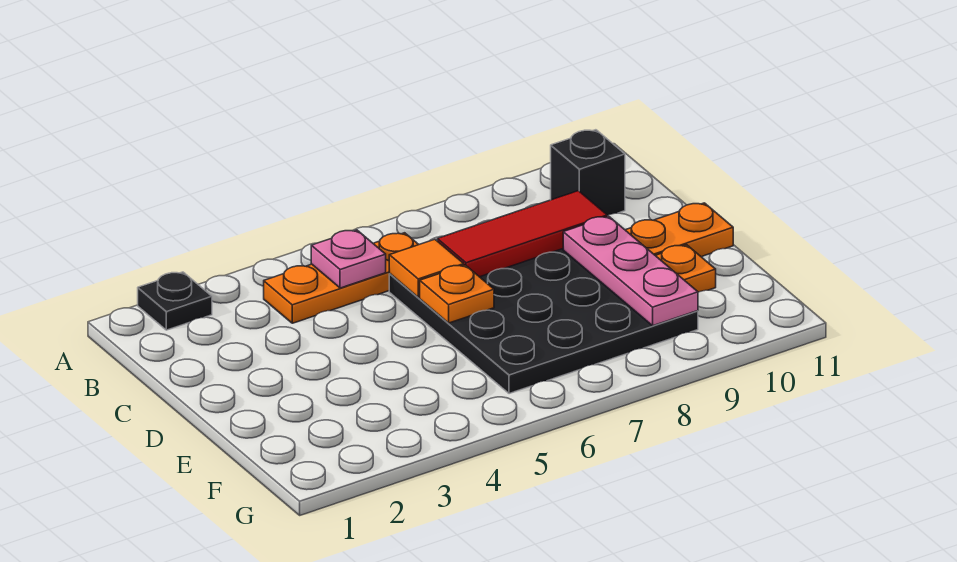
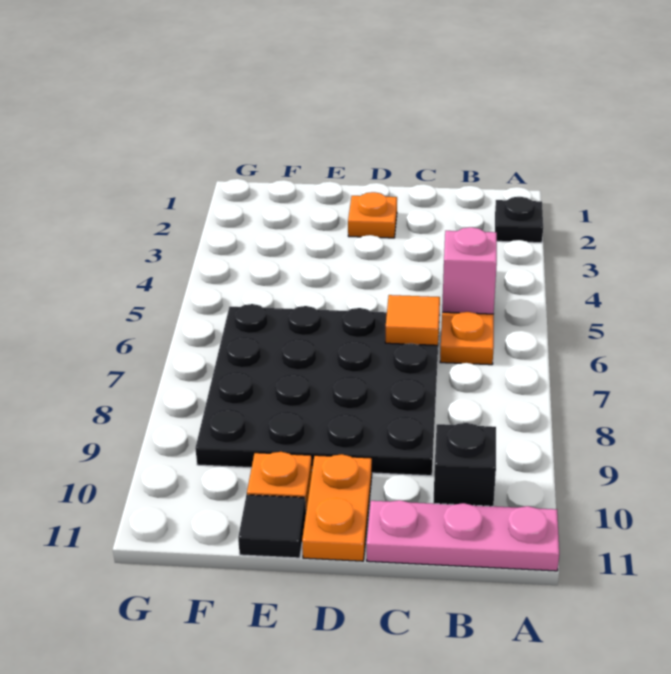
pink 1x1 plate [311,230,386,288] -> pink 1x1 brick [442,227,497,314]
red 1x3 tile [437,191,607,277] -> none
orange 1x1 plate [420,265,494,323] -> orange 1x1 plate moved to [348,192,397,238]
pink 1x3 plate [563,216,698,326] -> pink 1x3 plate moved to [367,500,559,571]
none -> black 1x1 tile [238,495,306,558]

